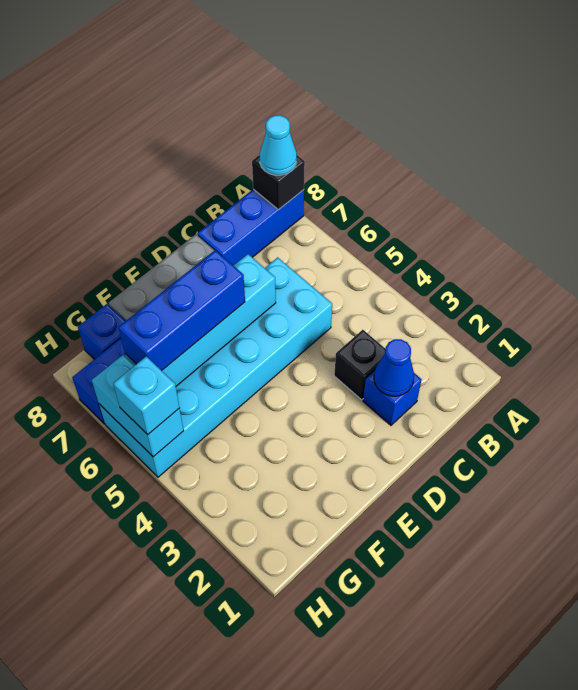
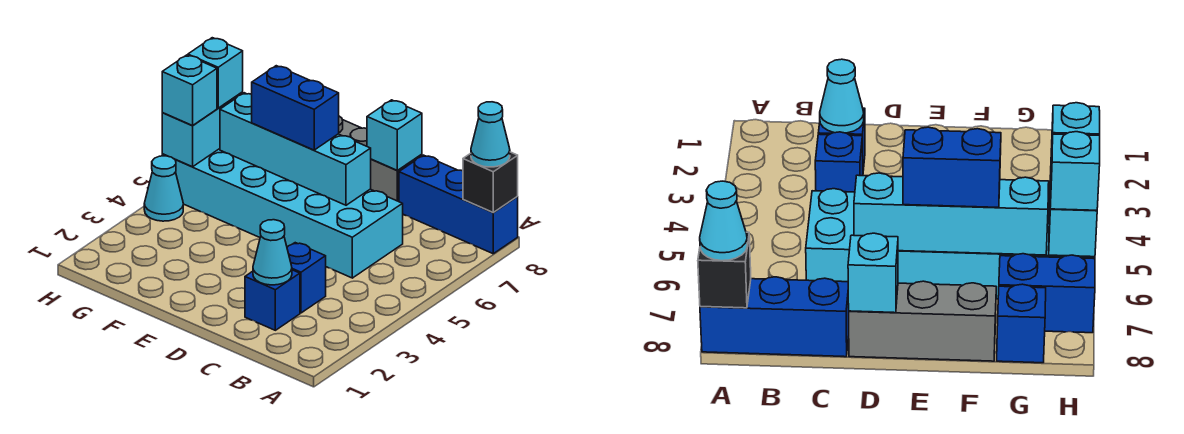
blue 1x1 cone [374,339,414,396] -> cyan 1x1 cone [253,220,292,285]
black 1x1 brick [334,330,385,400] -> blue 1x1 brick [287,243,326,313]
none -> cyan 1x1 brick [367,100,422,170]
blue 1x3 brick [118,250,245,371] -> blue 1x2 brick [252,66,339,150]
none -> cyan 1x1 cone [144,156,183,221]
none -> cyan 1x1 brick [188,38,243,108]

